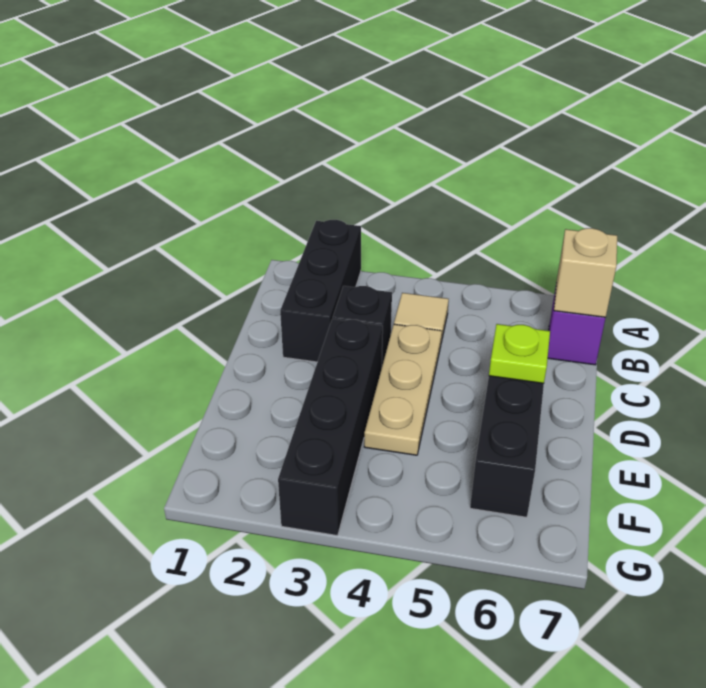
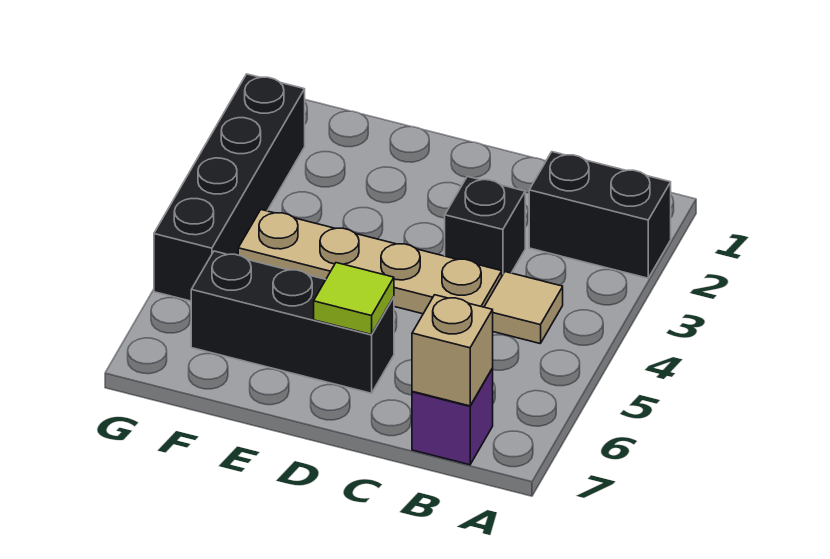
black 1x3 brick [280,220,361,362] -> black 1x2 brick [529,152,671,278]
tan 1x3 plate [364,324,442,455] -> tan 1x4 plate [238,210,502,314]
black 1x4 brick [278,319,383,536] -> black 1x4 brick turned to [154,74,305,301]
lime 1x1 plate [489,324,550,383] -> lime 1x1 tile [314,263,394,335]

